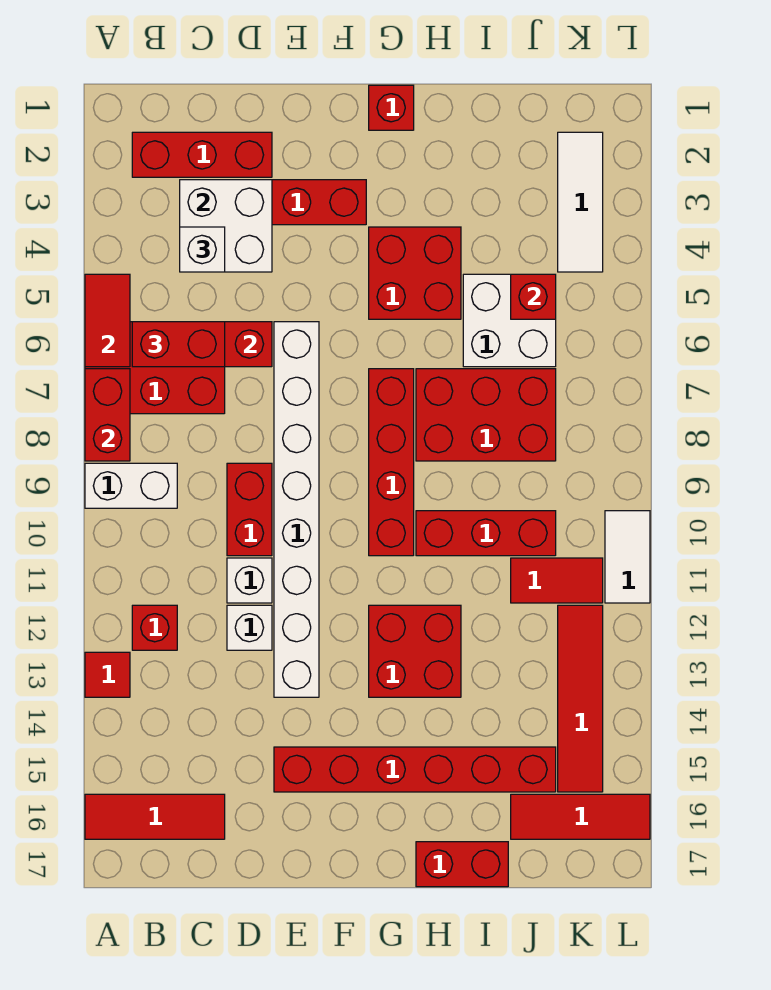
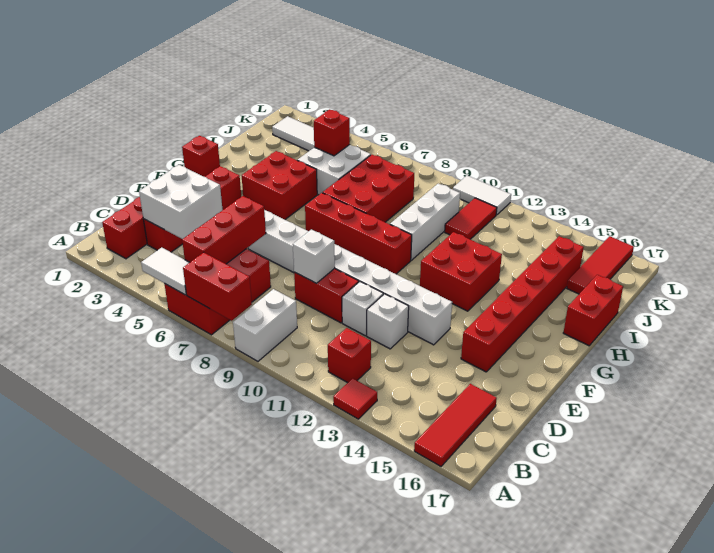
red 1x2 tile [85,274,130,367] -> white 1x2 tile [141,248,190,295]
red 1x2 brick [132,322,225,367] -> none
white 1x1 brick [180,227,225,272] -> white 1x1 brick moved to [293,230,335,283]
red 1x3 brick [416,511,556,556] -> white 1x3 brick [390,183,460,260]
red 1x4 tile [558,605,603,792] -> none

